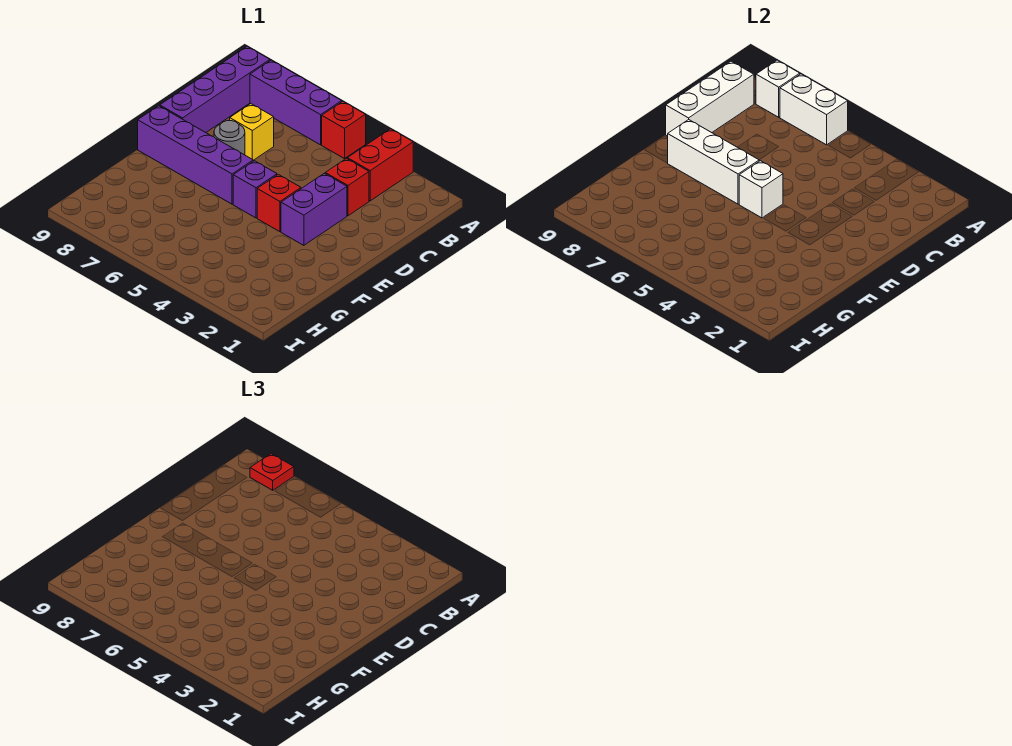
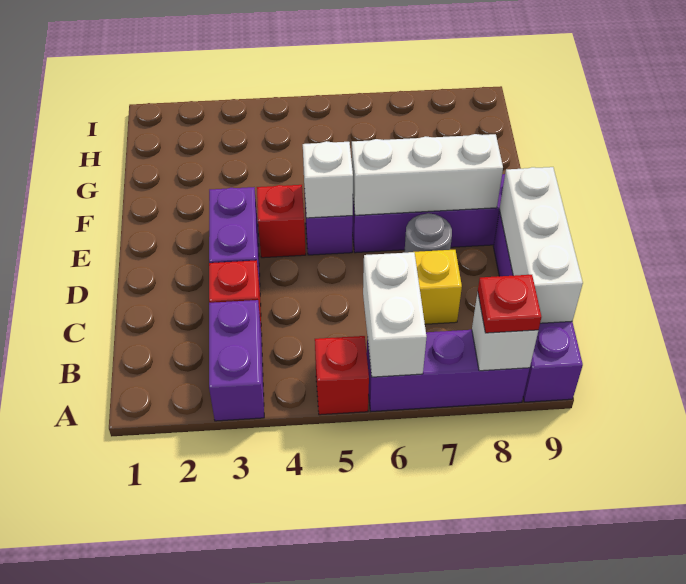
red 1x2 brick [347,129,413,201] -> purple 1x2 brick [209,300,264,421]
white 1x2 brick [780,74,848,145] -> white 1x2 brick turned to [363,252,427,377]

